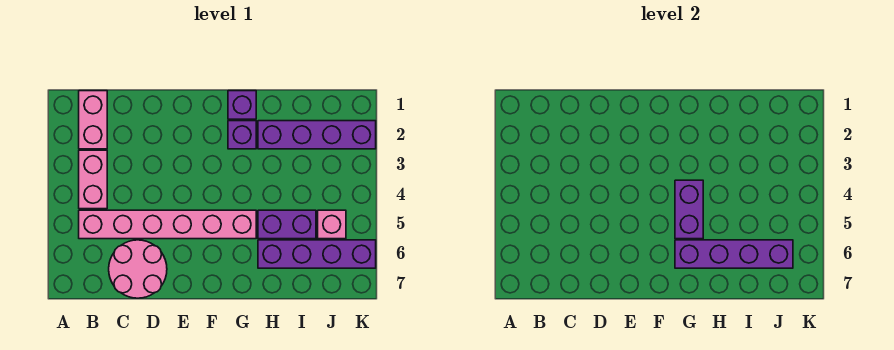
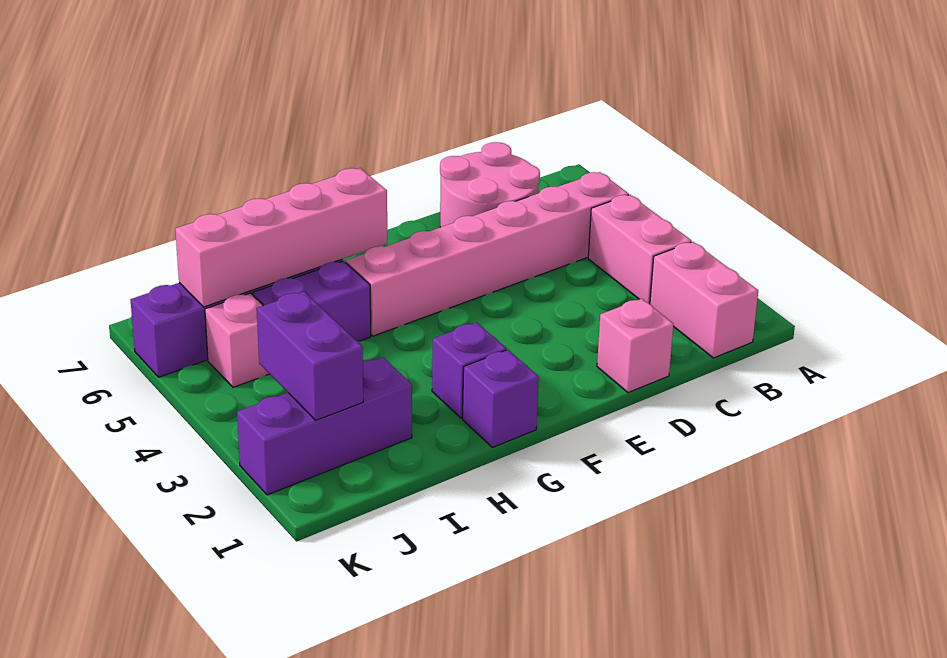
none -> pink 1x1 brick [597,299,673,393]
purple 1x2 brick [675,180,703,239] -> purple 1x2 brick moved to [257,292,363,420]
purple 1x4 brick [675,240,793,268] -> pink 1x4 brick [175,168,387,307]
purple 1x4 brick [258,121,376,149] -> purple 1x3 brick [237,357,412,495]

